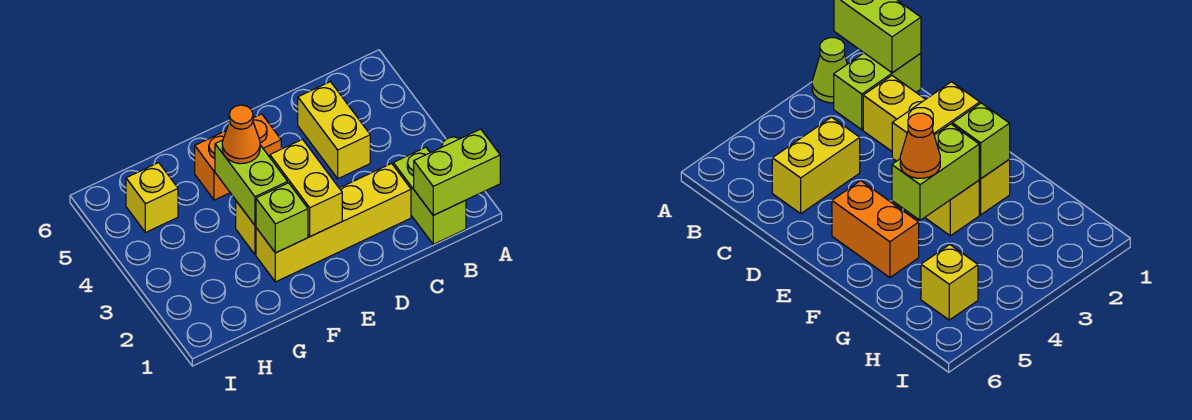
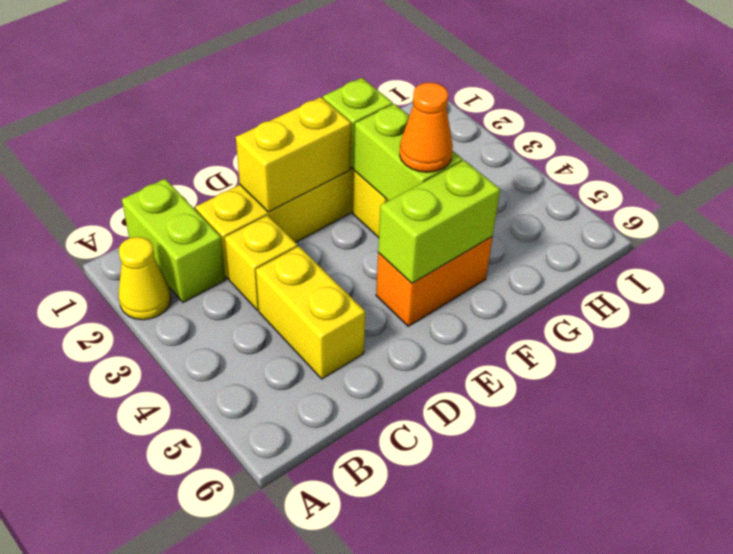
lime 1x2 brick [414,129,500,215] -> lime 1x2 brick moved to [378,160,500,283]
lime 1x1 cone [812,38,847,103] -> yellow 1x1 cone [118,237,171,320]
yellow 1x2 brick [270,139,342,237] -> yellow 1x2 brick turned to [236,97,351,212]
yellow 1x1 brick [126,163,178,233] -> yellow 1x1 brick moved to [225,215,298,311]

